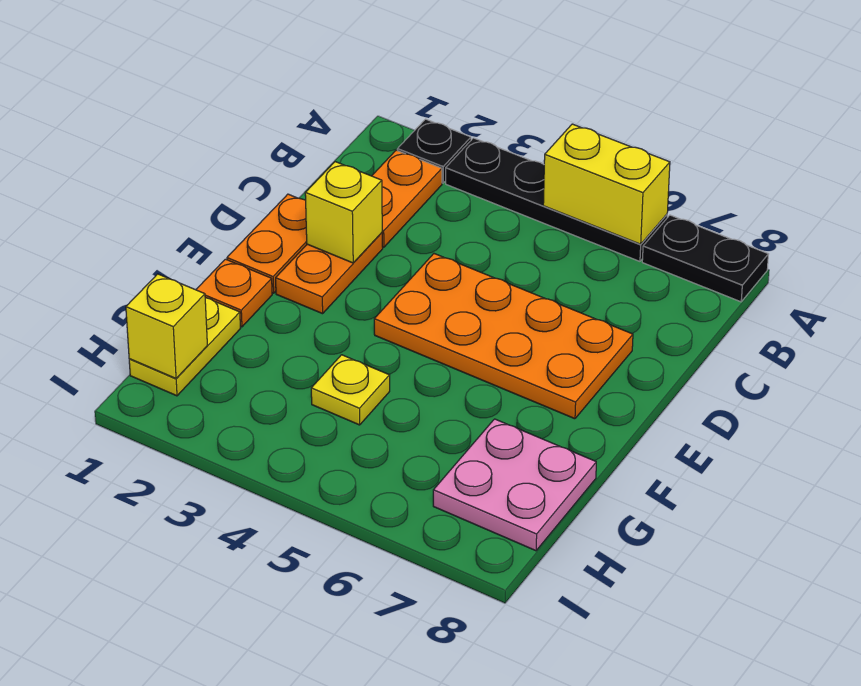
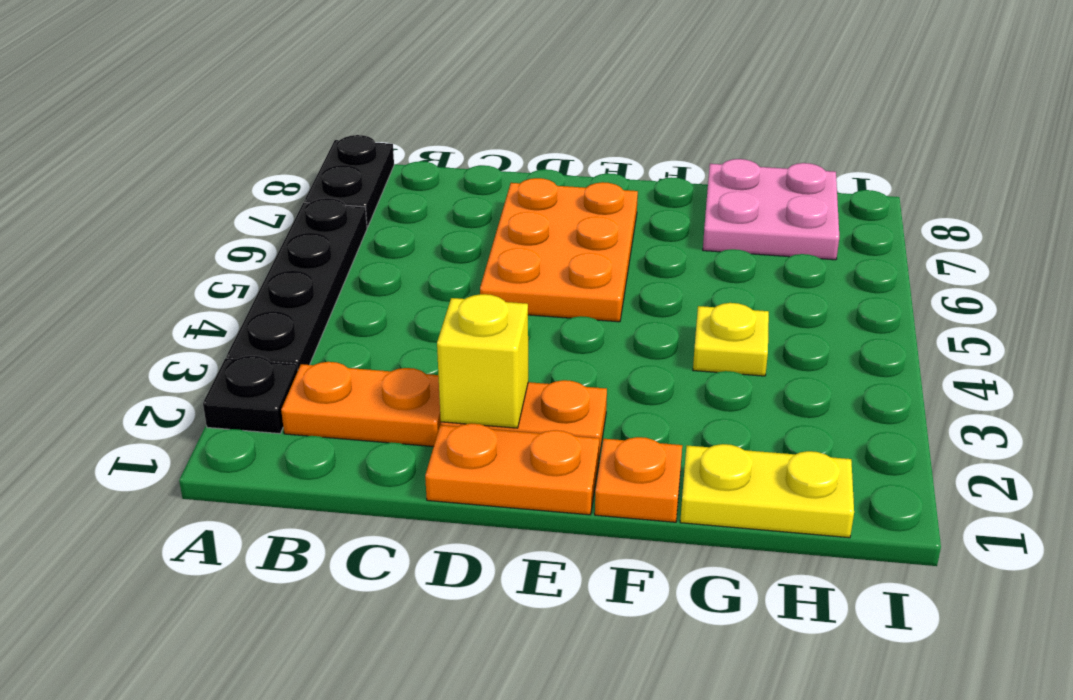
yellow 1x2 brick [543,124,670,244] -> none
orange 2x4 plate [374,254,633,419] -> orange 2x3 plate [480,178,638,322]
yellow 1x1 brick [126,274,207,378] -> none

